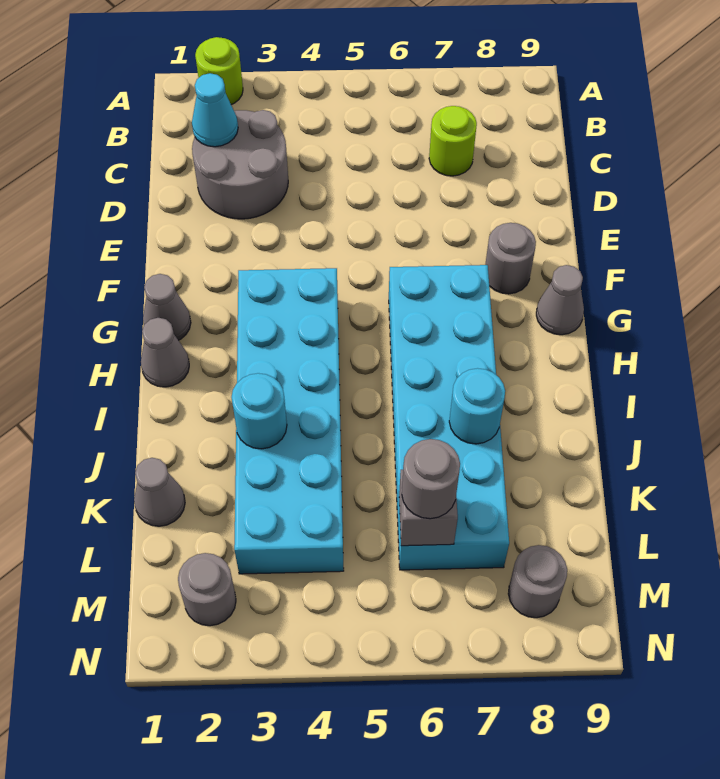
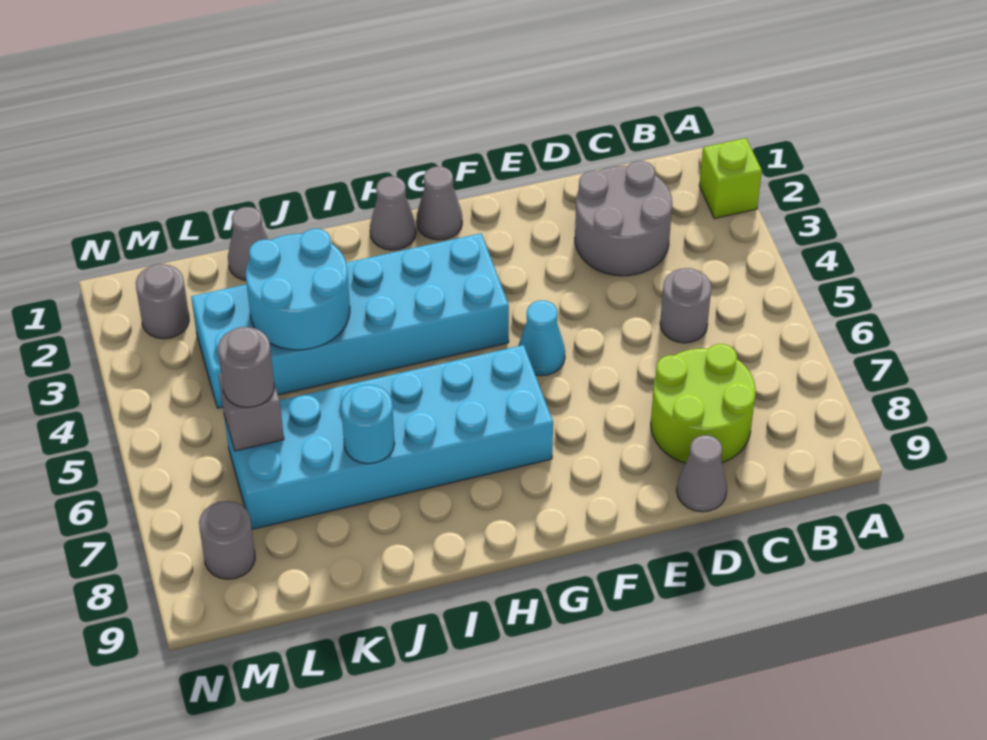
lime 1x1 round brick [195,37,243,105] -> lime 1x1 brick [699,138,762,218]
cyan 1x1 cone [192,73,238,147] -> cyan 1x1 cone moved to [518,301,565,376]
lime 1x1 round brick [429,106,477,176] -> lime 2x2 round brick [651,344,756,463]
grey 1x1 round brick [485,223,536,294] -> grey 1x1 round brick moved to [660,268,711,343]
grey 1x1 cone [536,265,584,335] -> grey 1x1 cone moved to [677,435,727,512]
cyan 1x1 round brick [231,373,287,449] -> cyan 2x2 round brick [246,229,350,350]

